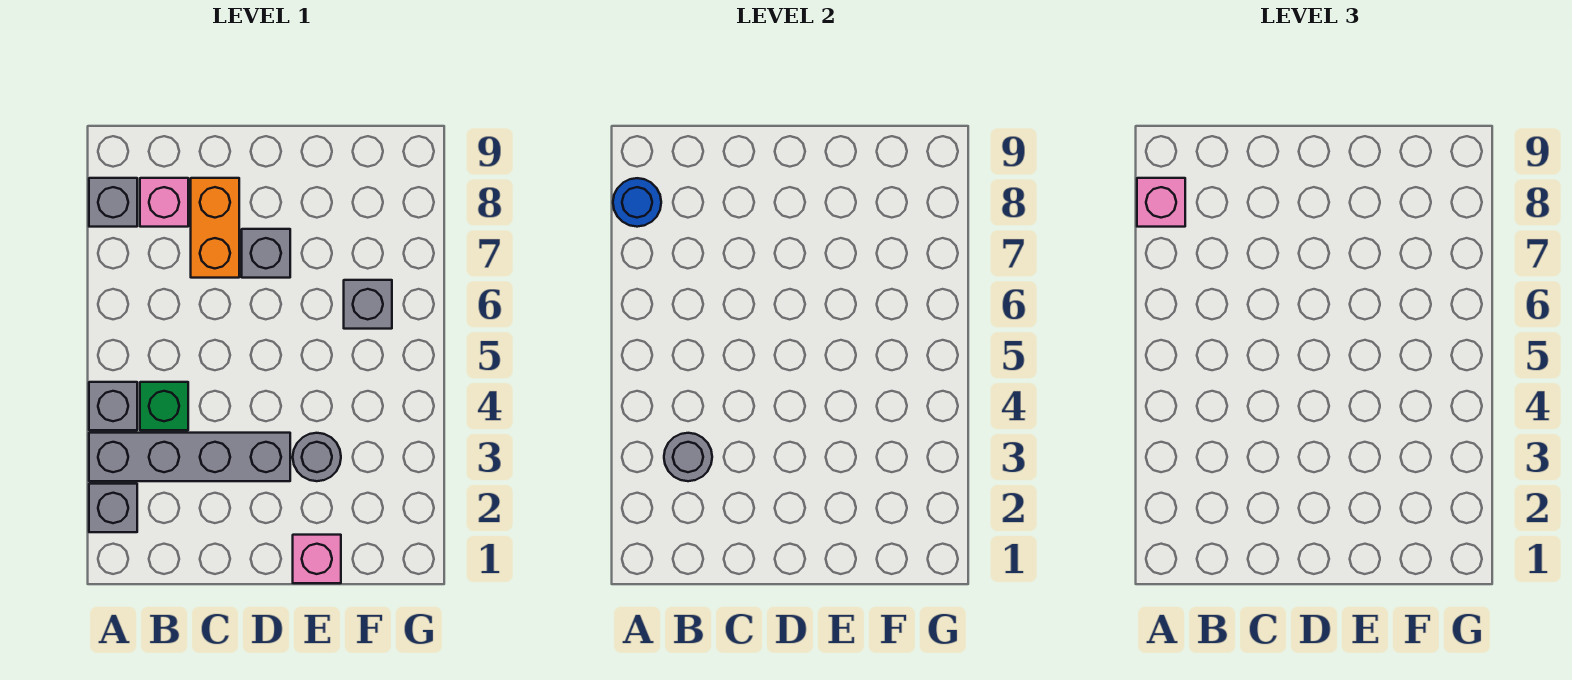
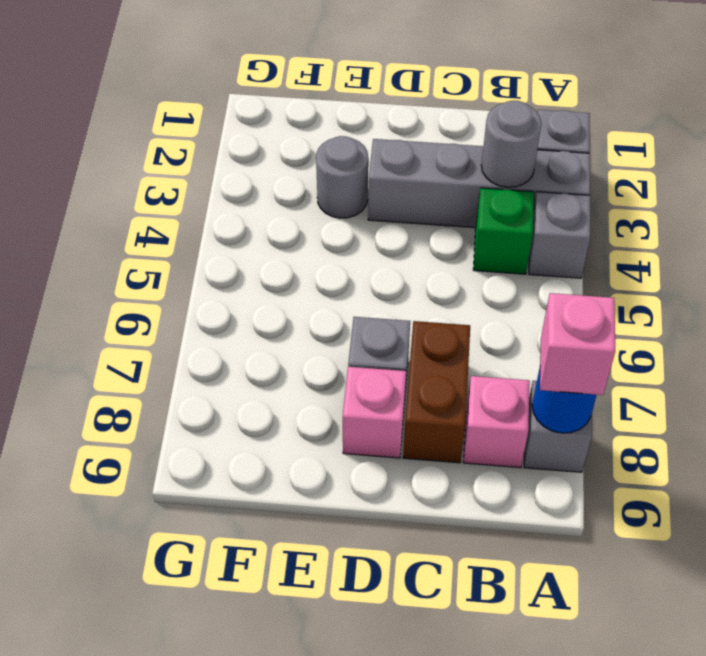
orange 1x2 brick [191,178,239,278] -> brown 1x2 brick [403,321,470,463]
pink 1x1 brick [293,535,341,583] -> pink 1x1 brick moved to [343,367,406,458]
grey 1x1 brick [344,280,392,329] -> none

